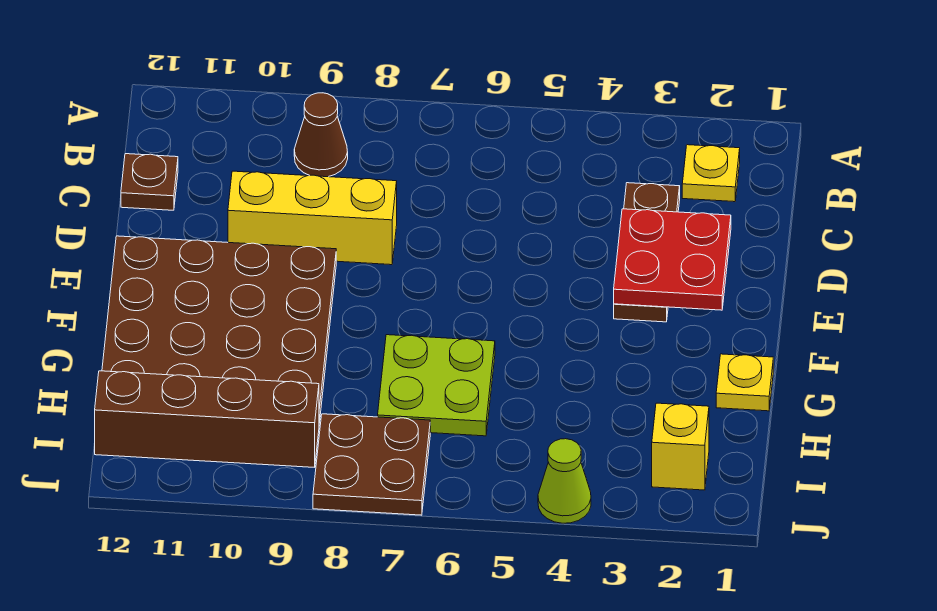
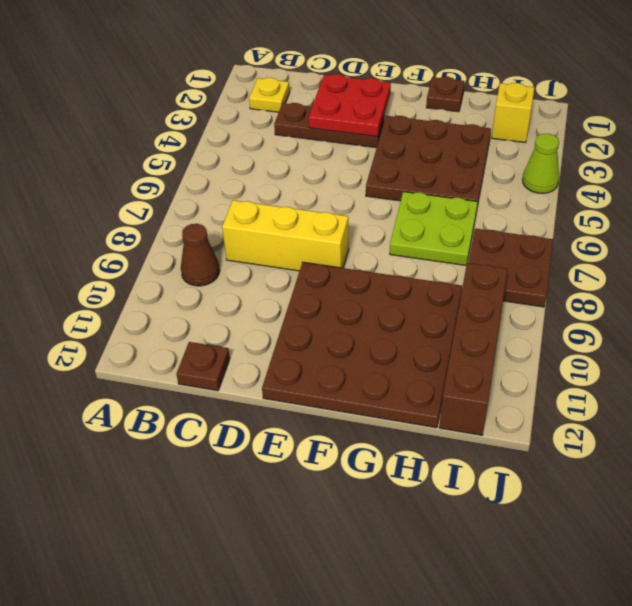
yellow 1x3 brick [228,171,397,265] -> yellow 1x3 brick turned to [222,200,349,271]
none -> brown 3x3 plate [366,116,491,206]
yellow 1x1 plate [716,354,773,411] -> brown 1x1 plate [426,77,464,112]

